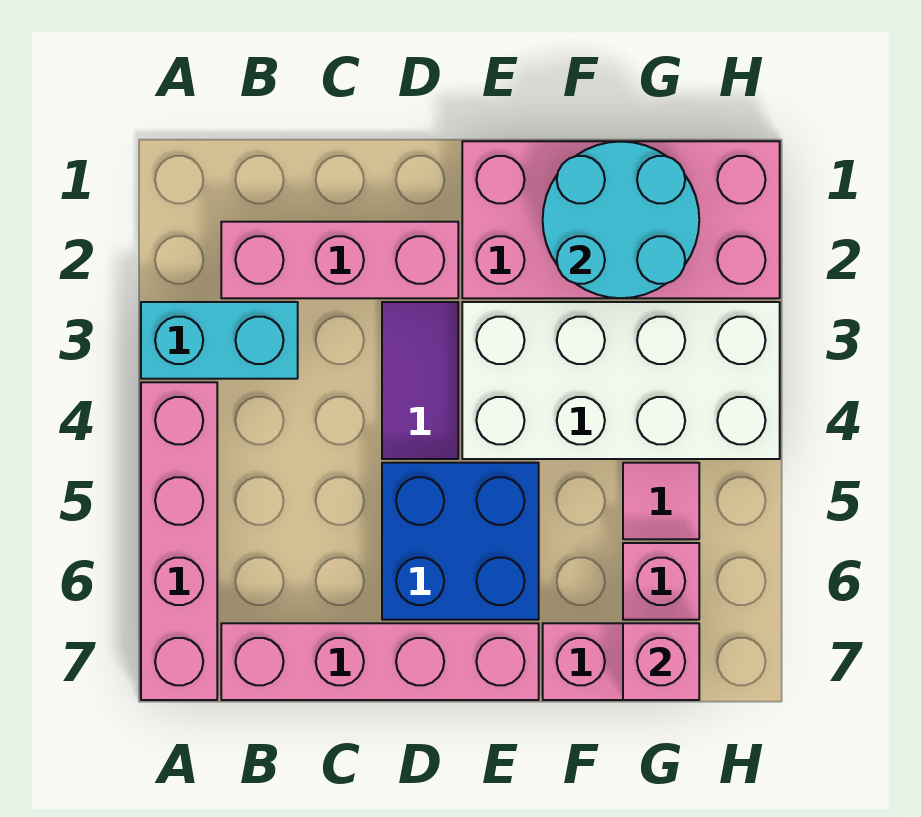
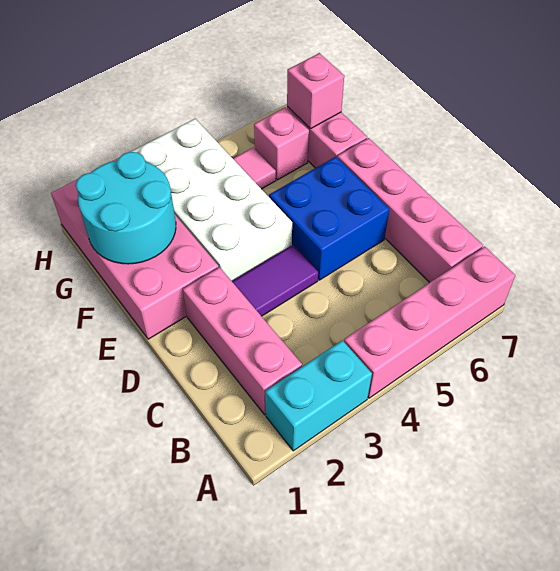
cyan 1x2 brick [141,302,298,379] -> cyan 1x2 brick turned to [265,340,372,451]

